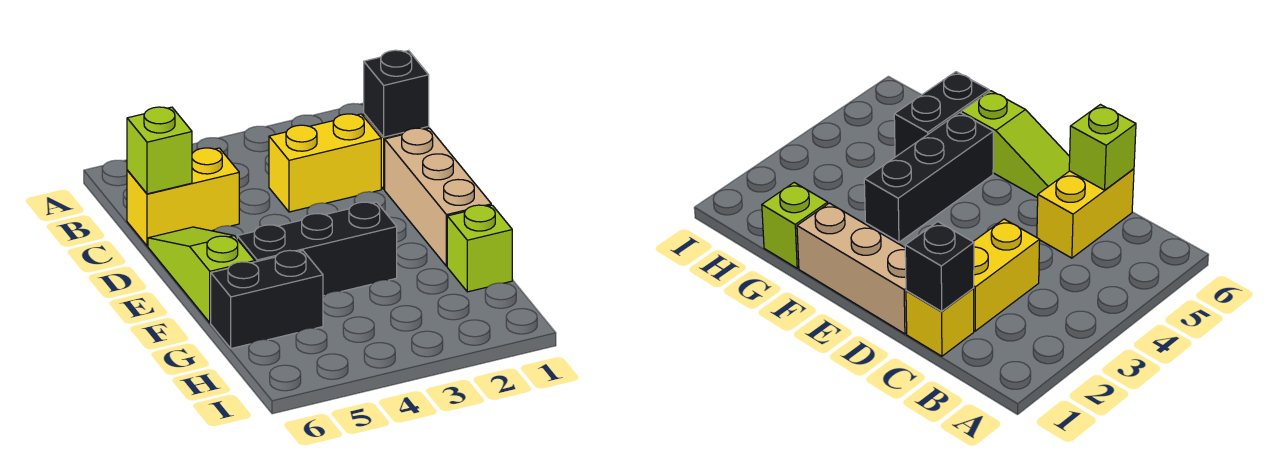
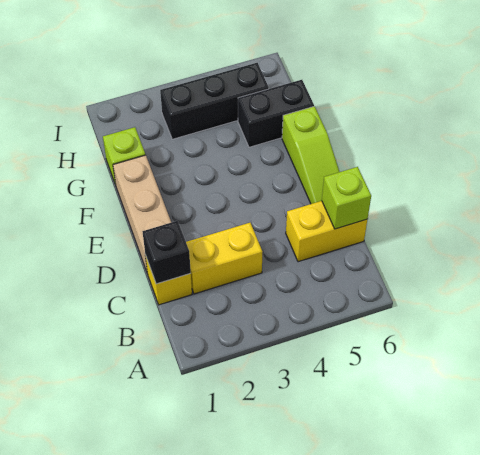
black 1x3 brick [237,202,397,296] -> black 1x3 brick moved to [160,63,269,139]

